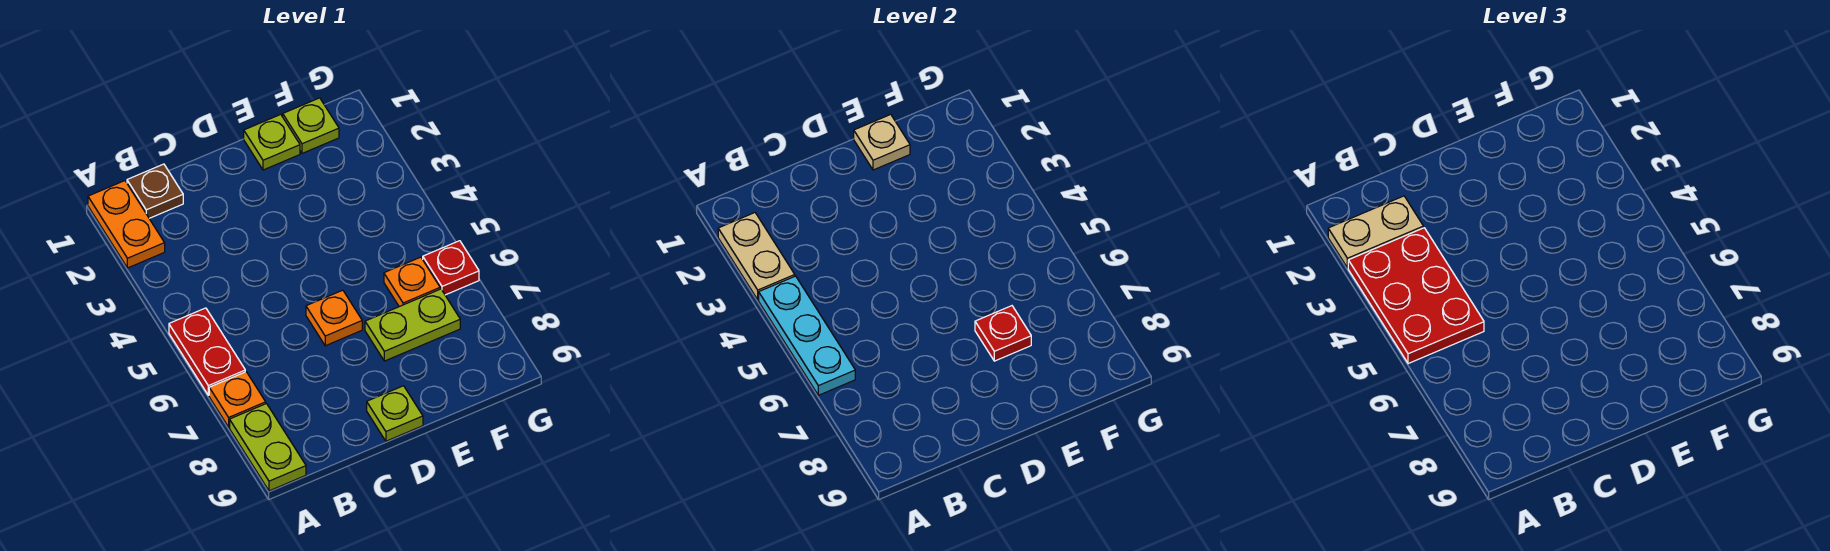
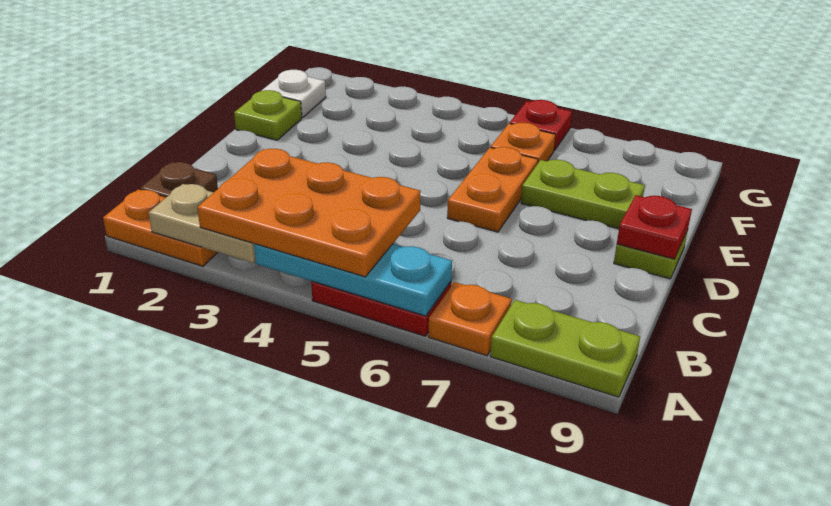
tan 1x2 plate [1328,196,1423,268] -> none
red 2x3 plate [1348,228,1484,364] -> orange 2x3 plate [197,149,421,277]
orange 1x1 plate [306,290,362,346] -> orange 1x2 plate [447,147,538,232]
tan 1x1 plate [854,114,910,170] -> none
lime 1x2 plate [365,289,460,361] -> lime 1x2 plate turned to [521,160,645,229]
red 1x1 plate [975,306,1031,361] -> red 1x1 plate moved to [617,195,692,259]
lime 1x1 plate [283,98,339,153] -> white 1x1 plate [261,70,326,118]

